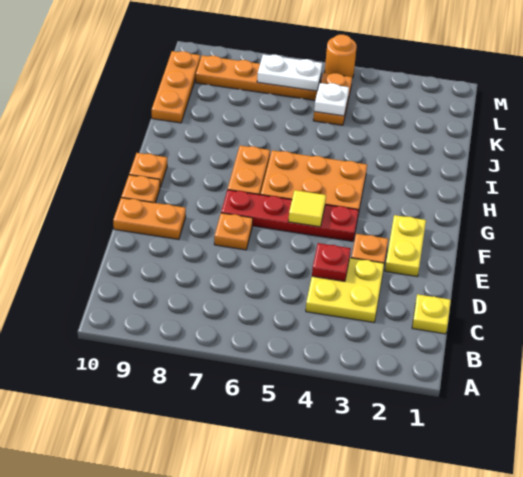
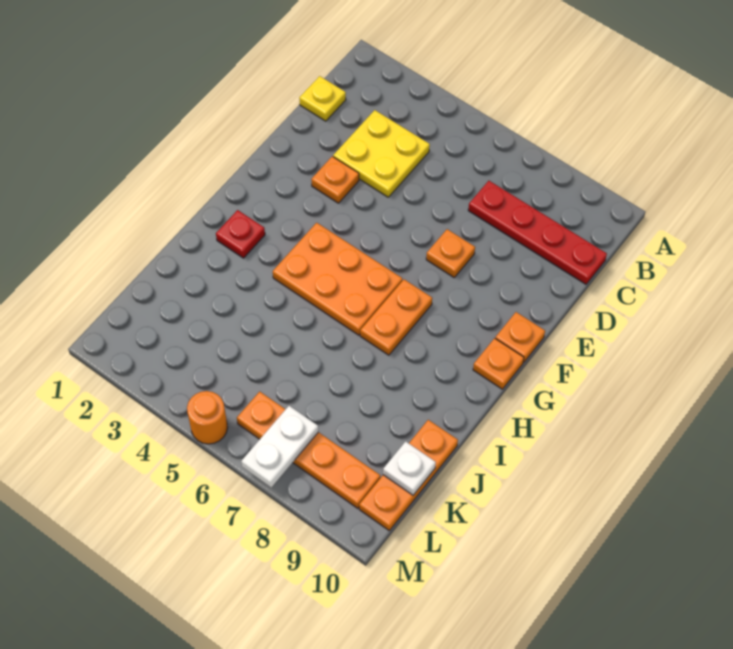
red 1x1 plate [312,243,351,281] -> red 1x1 plate moved to [216,210,265,258]
yellow 1x2 plate [385,215,426,276] -> none
orange 1x2 plate [113,198,186,239] -> none
red 1x4 plate [221,190,359,241] -> red 1x4 plate moved to [468,181,607,284]
yellow 1x1 tile [288,190,326,227] -> none
orange 1x2 plate [313,73,352,125] -> none
white 1x1 plate [314,83,349,116] -> white 1x1 plate moved to [383,441,436,495]
white 1x2 plate [257,54,322,91] -> white 1x2 plate turned to [241,406,318,487]

